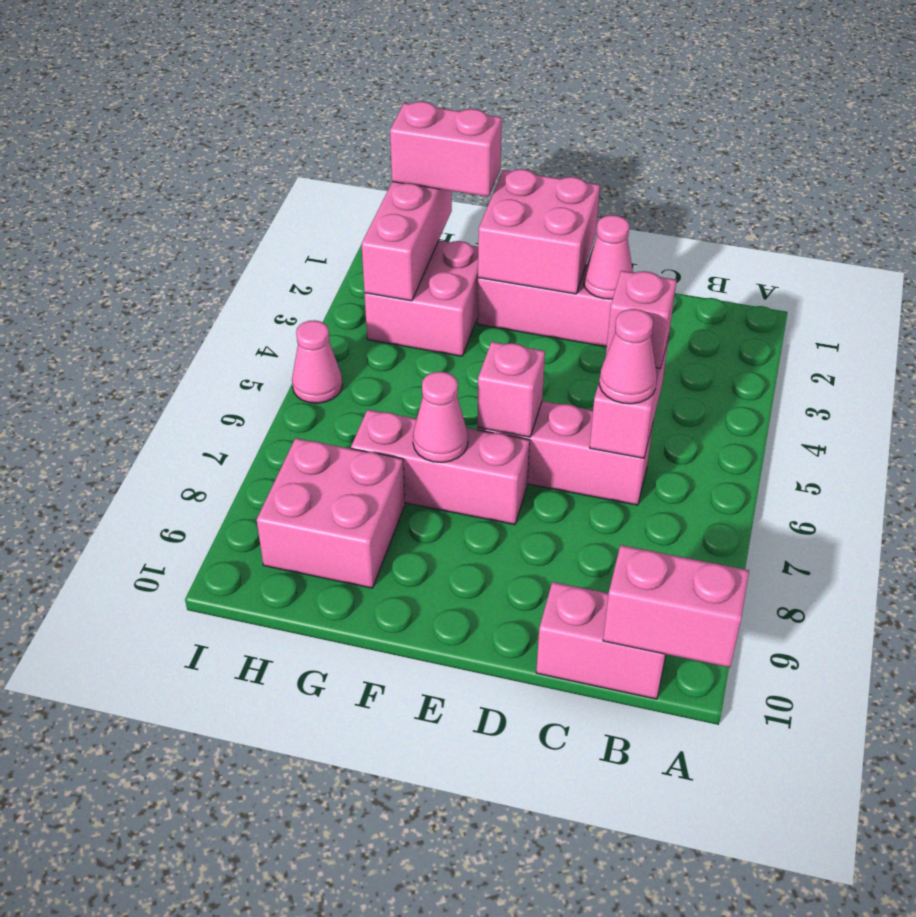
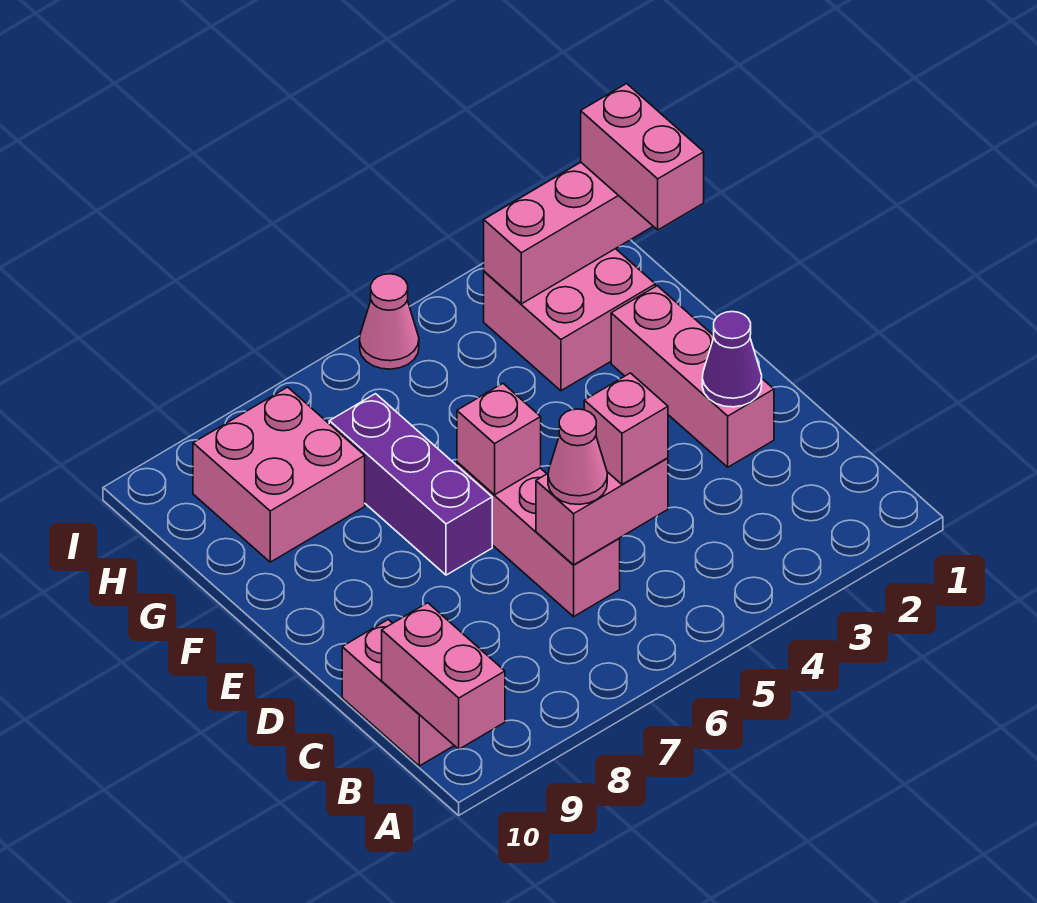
pink 1x1 cone [584,215,633,299] -> purple 1x1 cone [702,312,762,407]
pink 2x2 brick [478,169,600,294] -> none
pink 1x3 brick [351,410,530,525] -> purple 1x3 brick [329,394,492,575]
pink 1x1 cone [413,372,468,462] -> none

